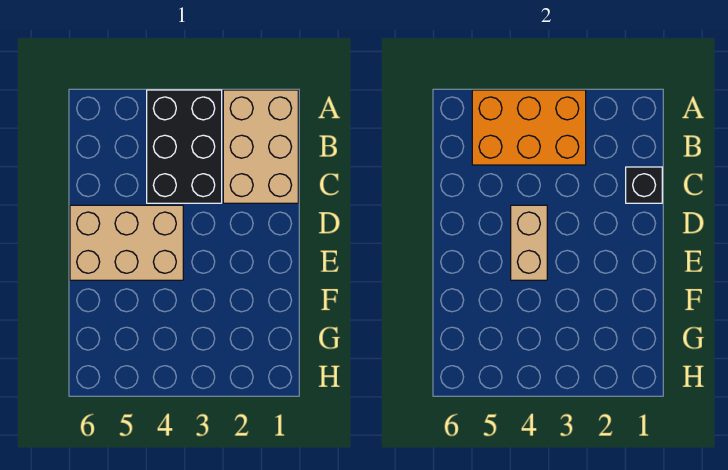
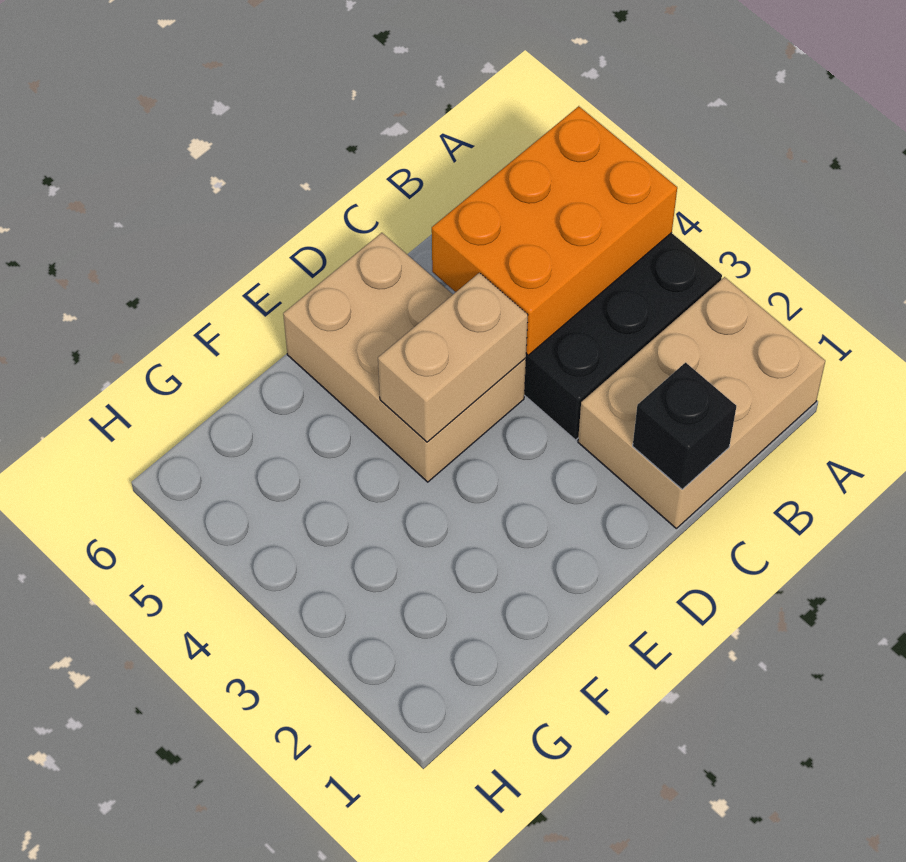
orange 2x3 brick [472,90,586,165] -> orange 2x3 brick turned to [432,106,677,355]

